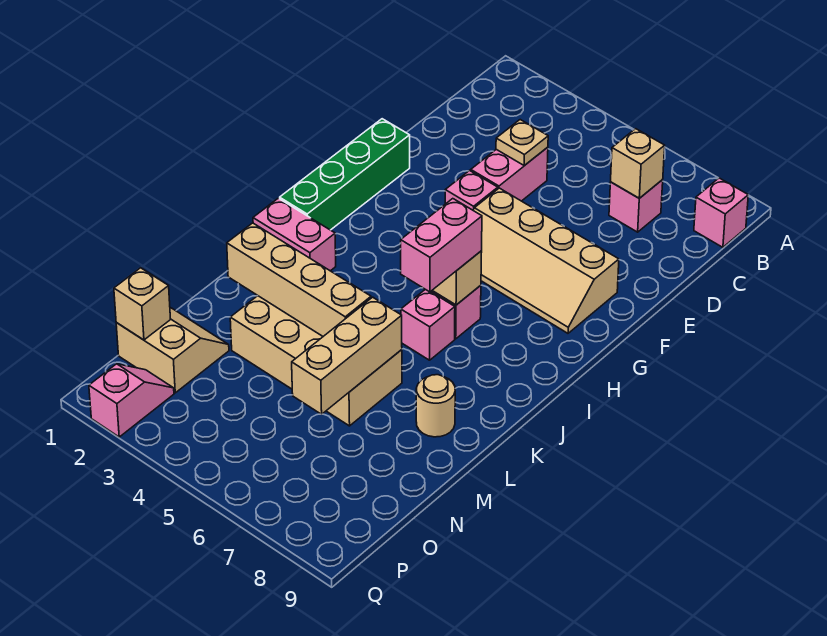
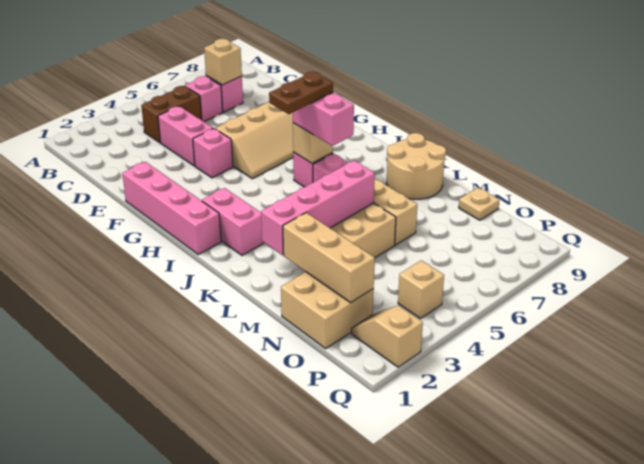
pink 1x1 brick [694,178,748,247] -> pink 1x1 brick moved to [185,76,223,122]
none -> brown 1x2 brick [141,86,202,143]
tan 1x1 plate [496,120,548,166] -> tan 1x1 plate moved to [459,188,499,220]
green 1x4 brick [280,119,410,230] -> pink 1x4 brick [122,162,221,254]
none -> brown 1x2 plate [269,72,333,114]
pink 1x2 brick [253,198,336,271] -> pink 1x2 brick turned to [202,188,264,255]
tan 1x4 brick [227,223,371,336] -> pink 1x4 brick [261,161,375,255]
tan 1x3 brick [292,297,402,414] -> tan 1x3 brick moved to [283,213,375,303]
tan 1x1 round brick [416,375,455,437] -> tan 2x2 round brick [387,133,446,199]
tan 2x2 slope [116,308,229,393] -> tan 2x2 brick [281,272,374,349]
tan 1x1 brick [114,268,171,340] -> tan 1x1 brick moved to [398,260,444,319]
pink 1x2 slope [89,364,174,437] -> tan 1x2 slope [351,306,423,367]

